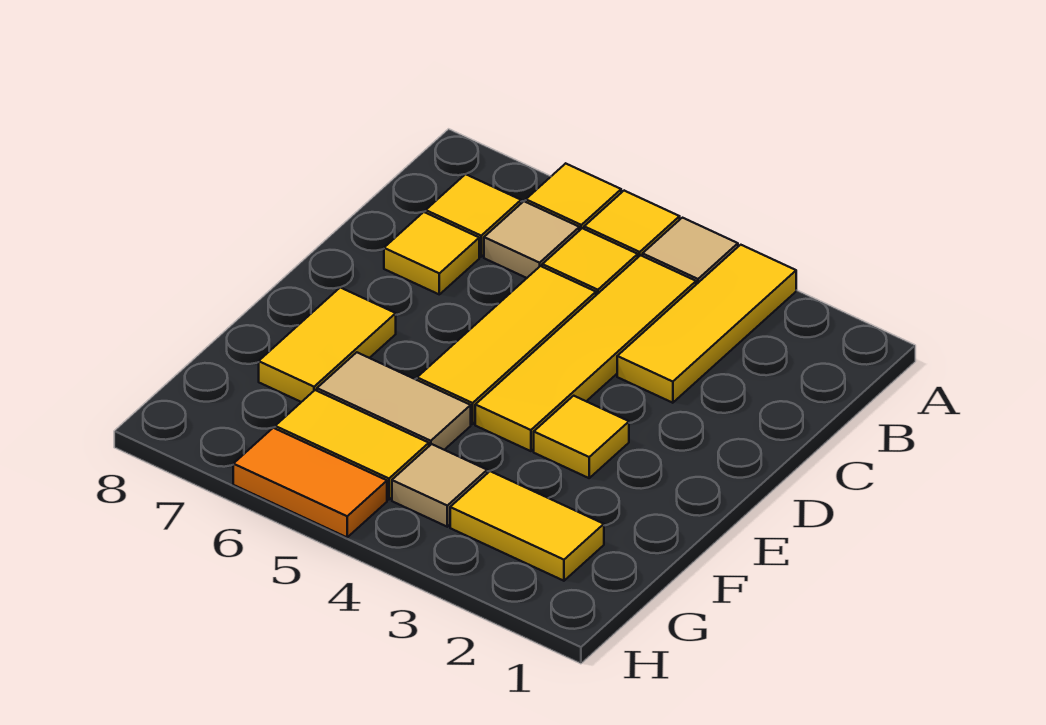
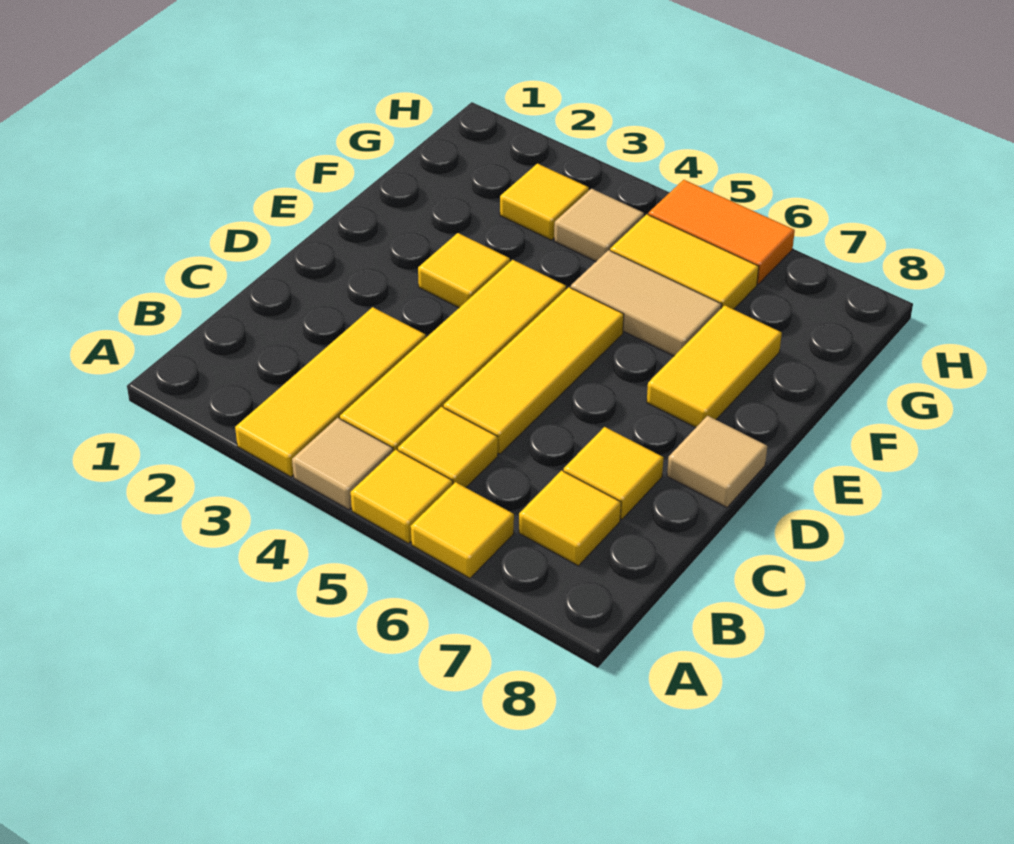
tan 1x1 tile [484,201,579,278] -> tan 1x1 tile moved to [667,416,767,507]
yellow 1x2 tile [450,471,604,581] -> yellow 1x1 tile [500,164,589,240]

